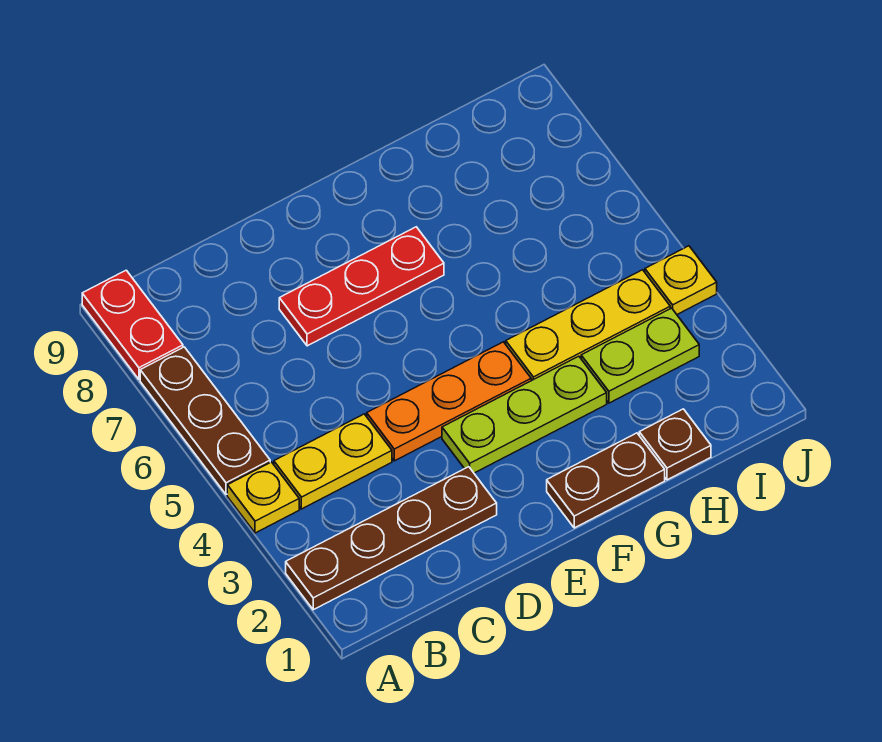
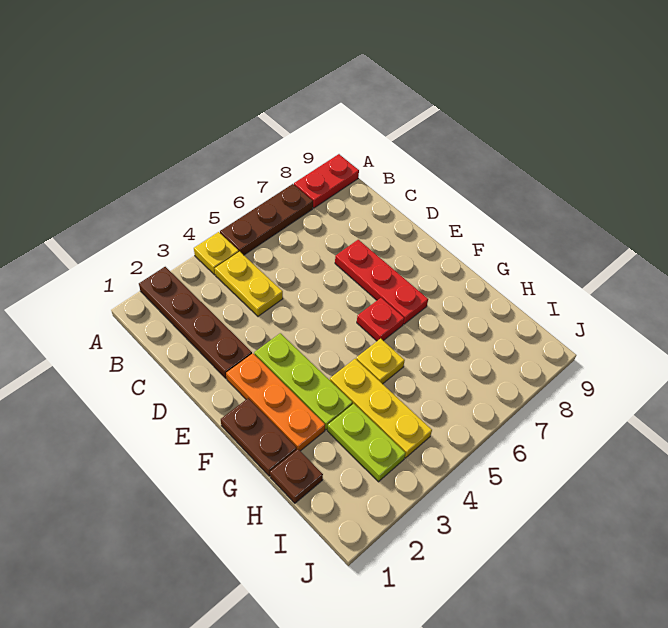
orange 1x3 plate [367,342,531,461] -> orange 1x3 plate moved to [226,353,325,451]
none -> red 1x1 plate [357,298,404,341]
yellow 1x1 plate [645,246,717,314] -> yellow 1x1 plate moved to [356,338,405,384]

